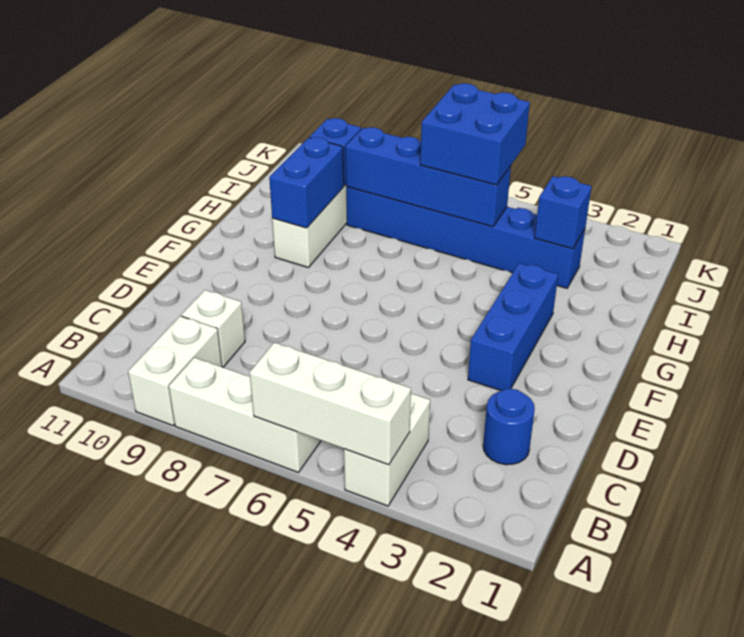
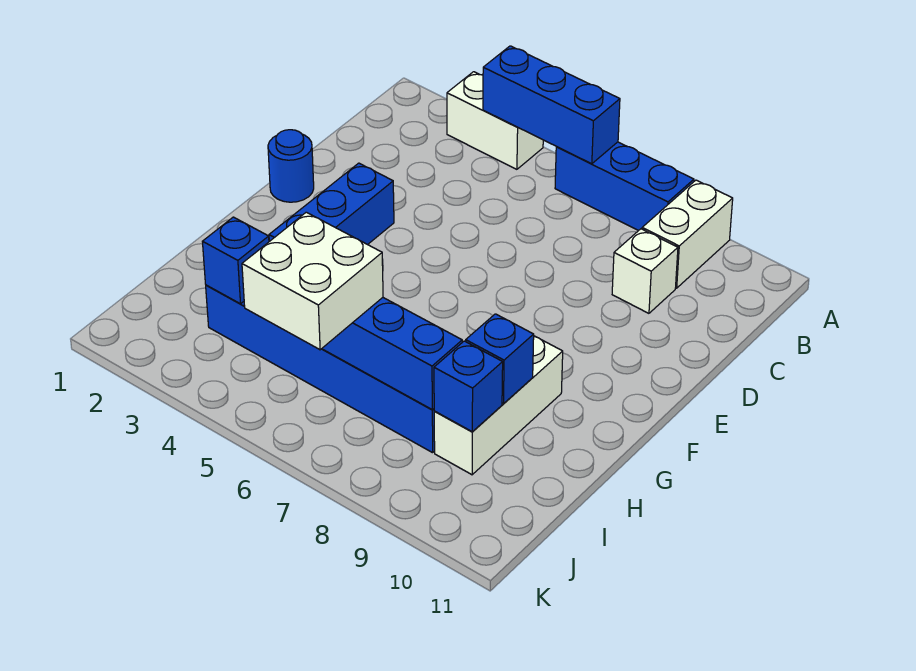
white 1x2 brick [344,394,430,506] -> white 1x2 brick turned to [447,72,543,169]
white 1x3 brick [250,342,411,465] -> blue 1x3 brick [483,46,620,164]
white 1x3 brick [169,357,321,473] -> blue 1x3 brick [555,142,694,231]
blue 1x1 round brick [483,389,535,465] -> blue 1x1 round brick moved to [268,130,314,202]
blue 1x2 brick [269,137,344,228] -> blue 1x1 brick [466,314,534,404]
blue 2x2 brick [420,83,530,185] -> white 2x2 brick [242,212,383,350]

